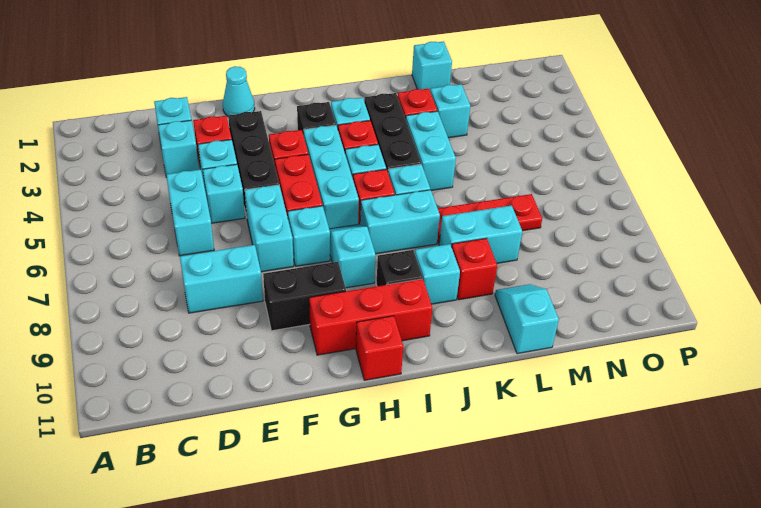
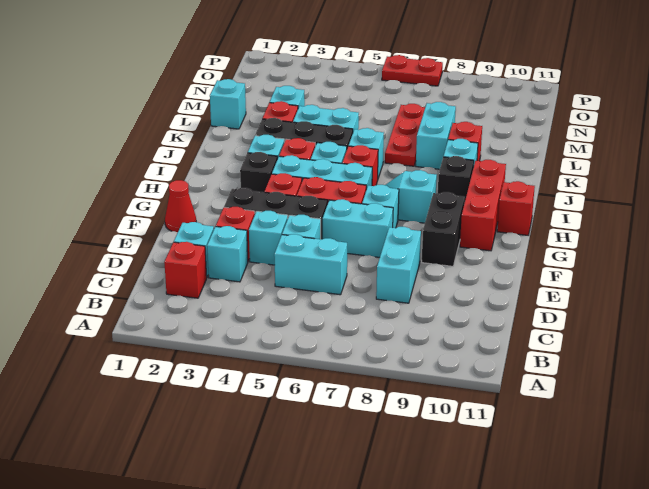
none -> red 1x1 brick [164,242,207,298]
cyan 1x1 cone [223,66,255,116] -> red 1x1 cone [165,180,196,232]
cyan 1x2 brick [360,190,440,254] -> none
cyan 1x2 slope [495,284,559,354] -> none
none -> red 1x2 plate [382,55,443,86]

